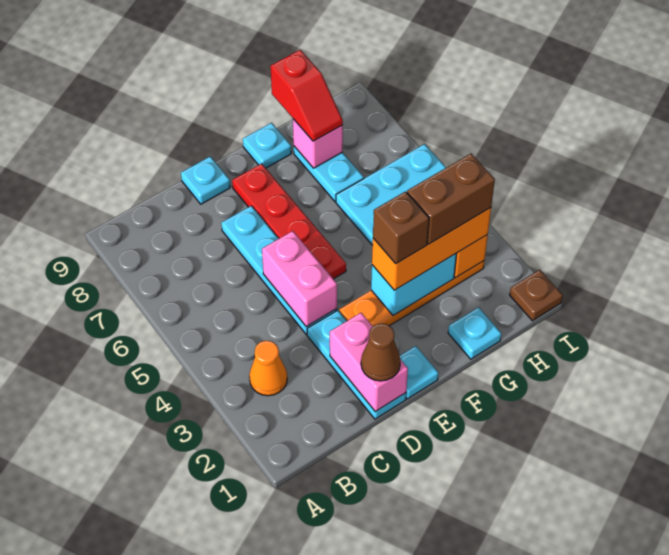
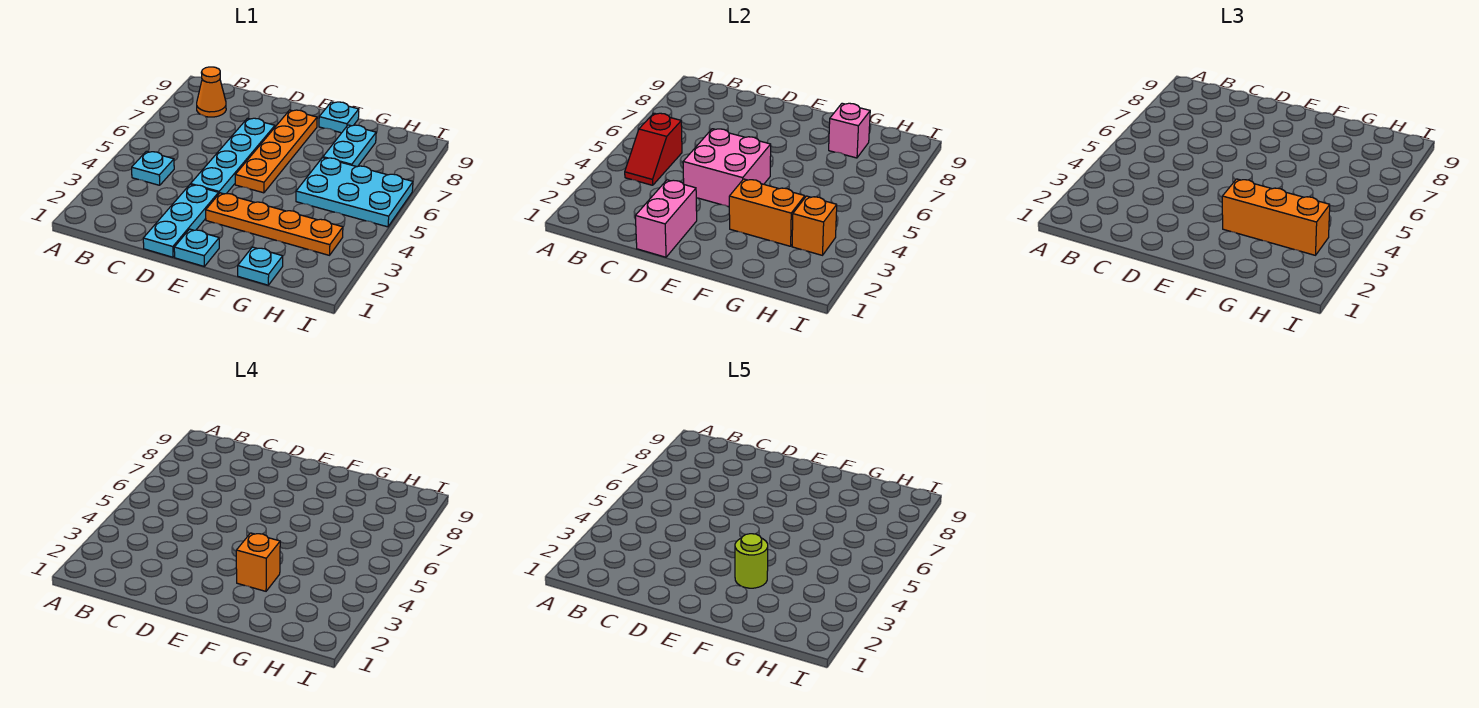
orange 1x1 cone [249,341,287,396] -> orange 1x1 cone moved to [197,67,226,117]
brown 1x1 cone [361,323,400,381] -> none
pink 1x2 brick [262,231,337,327] -> pink 2x2 brick [683,129,771,207]
cyan 1x1 plate [181,156,230,204] -> cyan 1x1 plate moved to [132,151,174,185]
red 1x4 plate [232,164,346,279] -> orange 1x4 plate [235,110,317,193]
cyan 1x2 brick [371,254,456,315] -> orange 1x2 brick [729,179,805,246]
brown 1x1 brick [373,192,429,264] -> orange 1x1 brick [236,533,280,591]
none -> lime 1x1 round brick [735,534,768,588]
brown 1x2 brick [407,154,495,244] -> none
red 1x2 slope [271,50,343,141] -> red 1x2 slope moved to [625,113,682,185]
brown 1x1 plate [510,270,563,321] -> none

